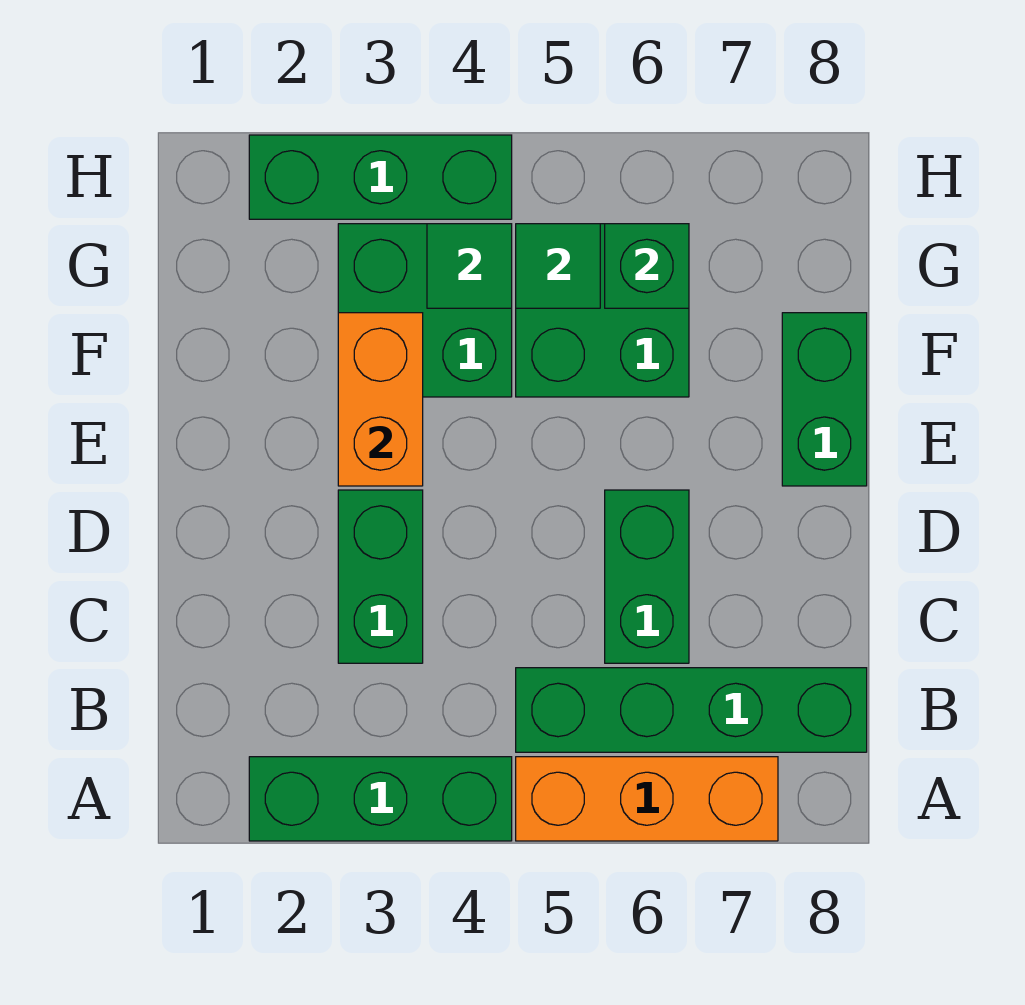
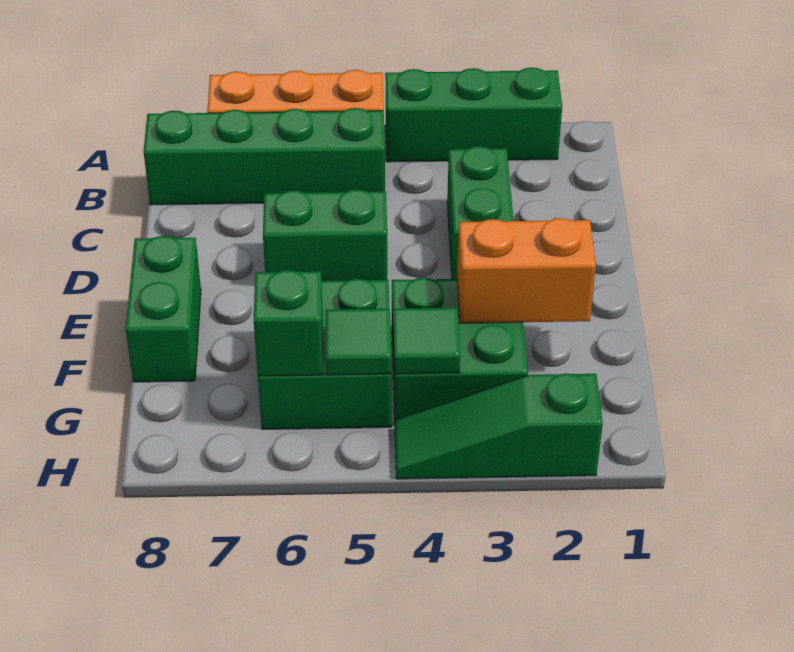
green 1x2 brick [605,490,689,663] -> green 1x2 brick turned to [263,190,387,281]
orange 1x2 brick [338,313,423,486] -> orange 1x2 brick turned to [457,218,596,323]
green 1x3 brick [249,135,512,219] -> green 1x3 slope [395,373,603,479]

